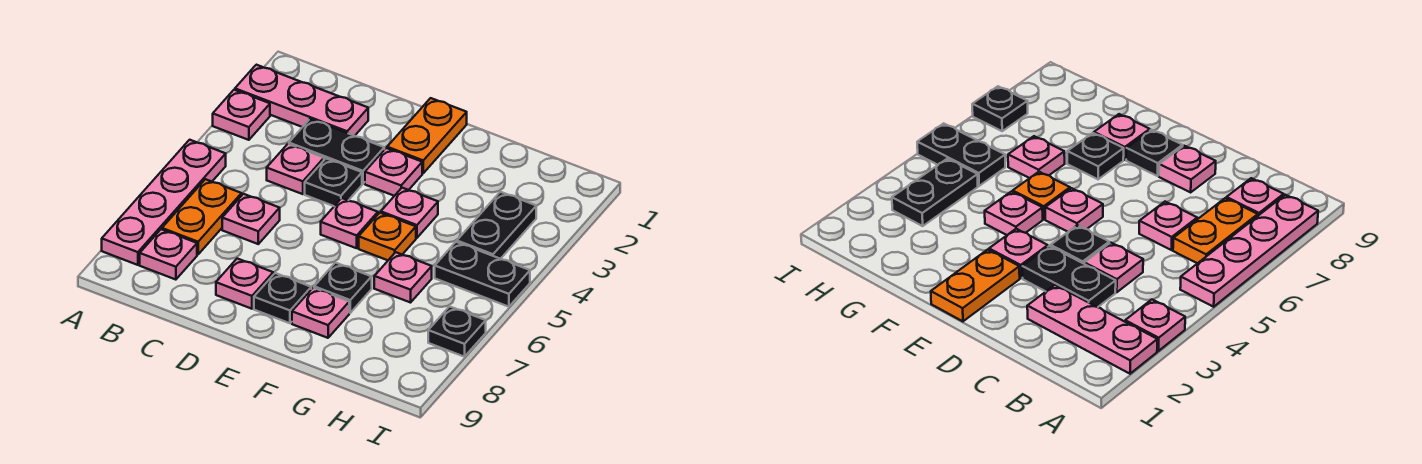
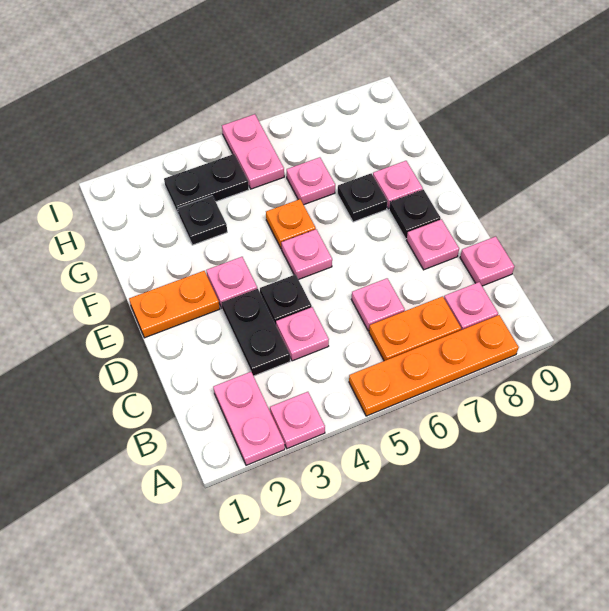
pink 1x3 plate [235,65,368,136] -> pink 1x2 plate [213,372,285,465]
pink 1x4 plate [102,140,226,265] -> orange 1x4 plate [349,315,519,416]
pink 1x1 plate [381,188,438,238] -> pink 1x1 plate moved to [460,236,514,286]
black 1x2 plate [435,242,530,307] -> pink 1x2 plate [222,114,284,189]
black 1x1 plate [428,306,486,357] -> black 1x1 plate moved to [178,196,227,245]

